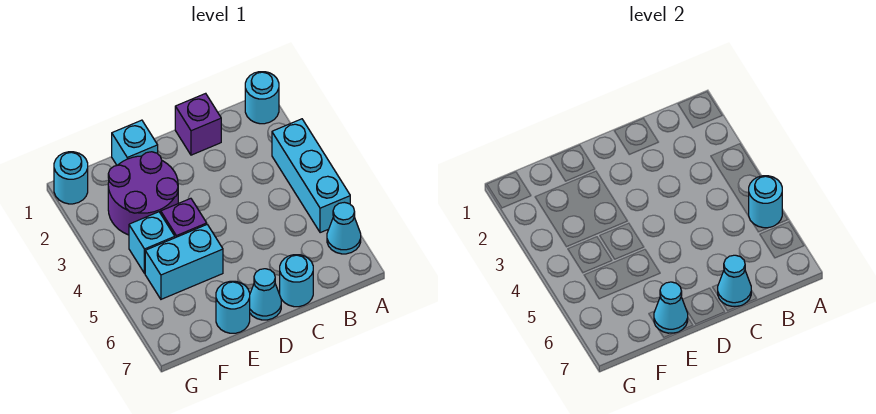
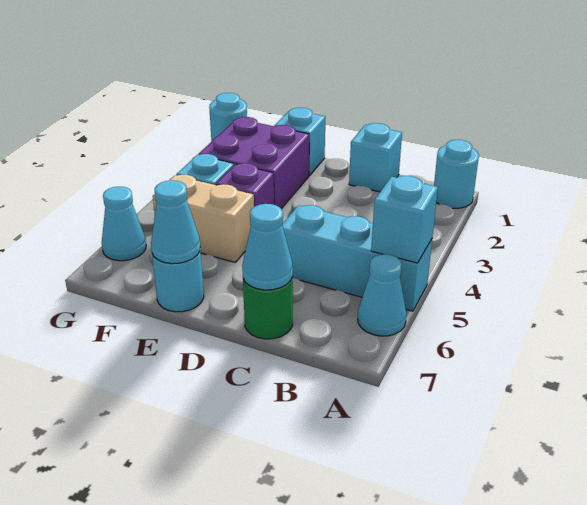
cyan 1x3 brick [272,119,350,233] -> cyan 1x3 brick turned to [282,205,432,311]
cyan 1x1 round brick [749,176,782,228] -> cyan 1x1 brick [371,176,438,263]
purple 1x1 brick [175,93,221,155] -> cyan 1x1 brick [349,123,402,192]
cyan 1x1 round brick [280,255,313,307] -> green 1x1 round brick [243,277,293,339]
cyan 1x1 cone [250,269,281,320] -> cyan 1x1 cone moved to [102,187,146,261]
purple 2x2 round brick [108,152,178,235] -> purple 2x2 brick [198,117,309,209]
cyan 1x2 brick [145,225,223,299] -> tan 1x2 brick [153,175,254,262]

